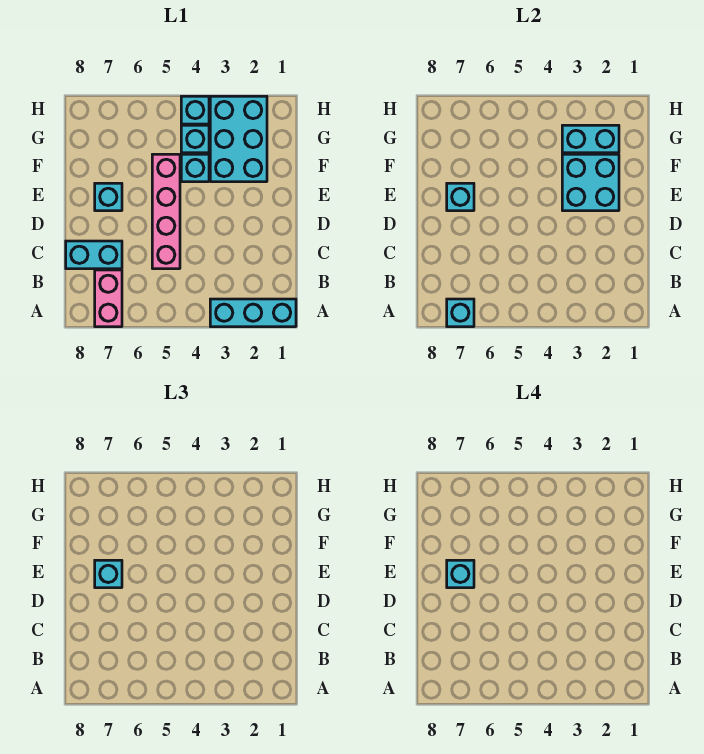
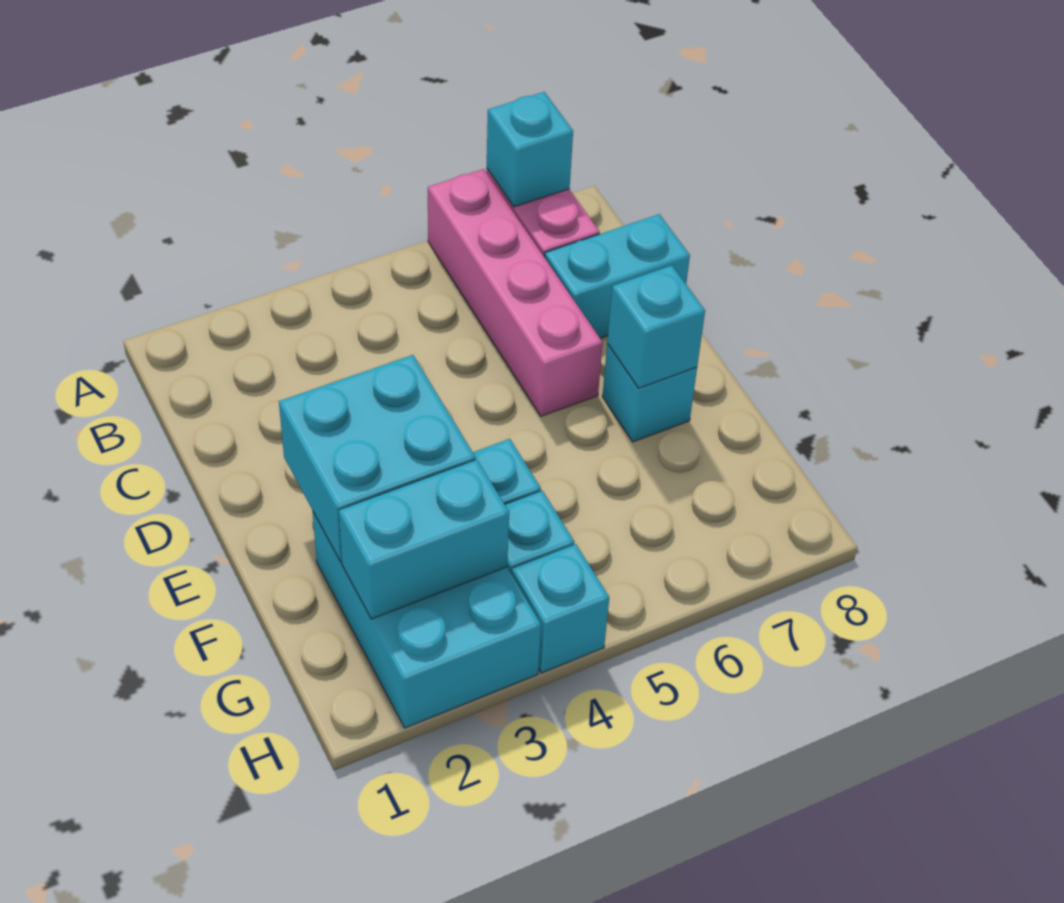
cyan 1x3 brick [210,299,296,327] -> none
pink 1x4 brick [152,154,180,269] -> pink 1x4 brick moved to [428,169,603,416]
cyan 1x1 brick [95,560,122,588] -> none
cyan 1x1 brick [447,560,474,588] -> none

